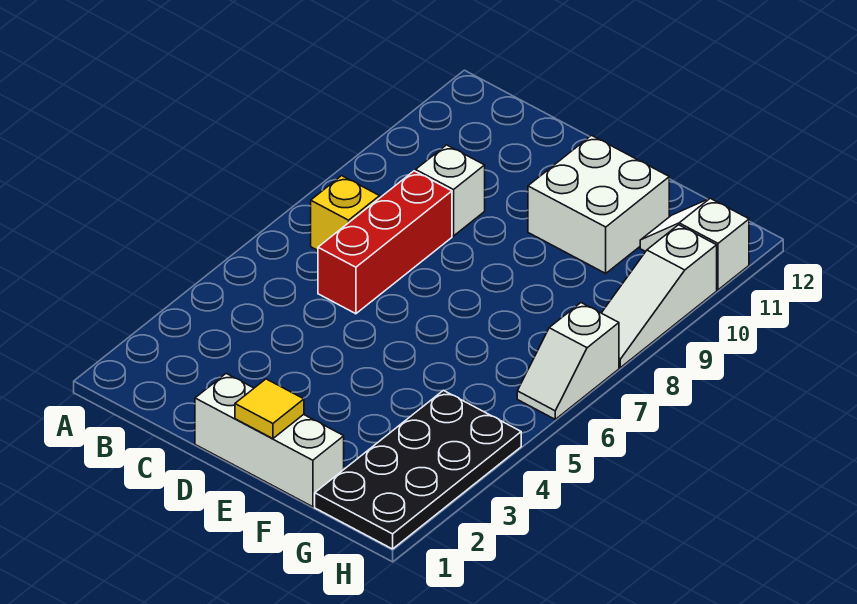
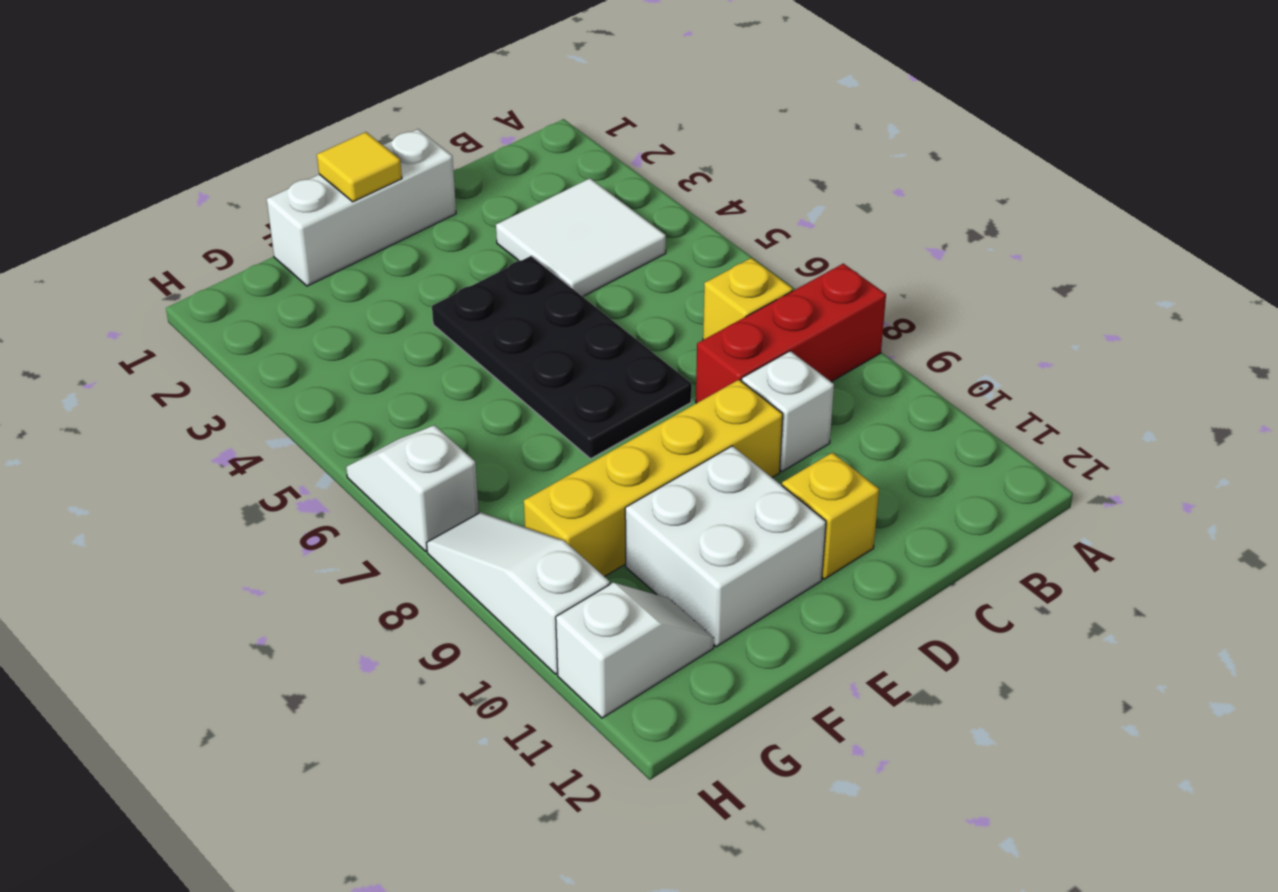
none -> white 2x2 tile [496,178,666,297]
red 1x3 brick [318,171,452,314] -> red 1x3 brick turned to [696,264,886,403]
none -> yellow 1x4 brick [524,380,783,577]
none -> yellow 1x1 brick [782,453,879,579]
black 2x4 plate [315,390,521,549] -> black 2x4 plate moved to [432,256,692,459]

